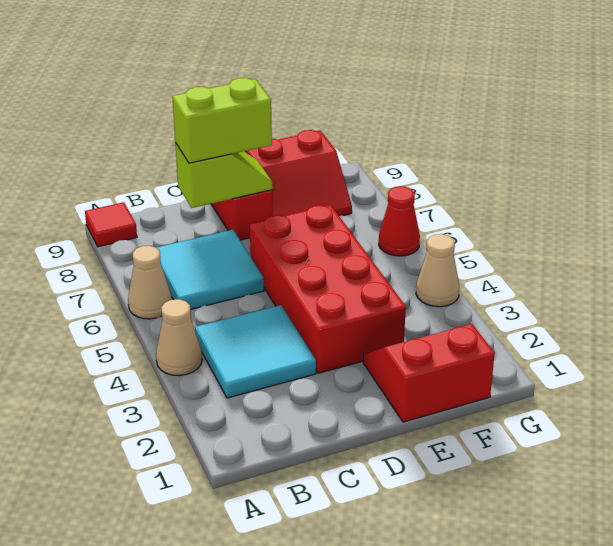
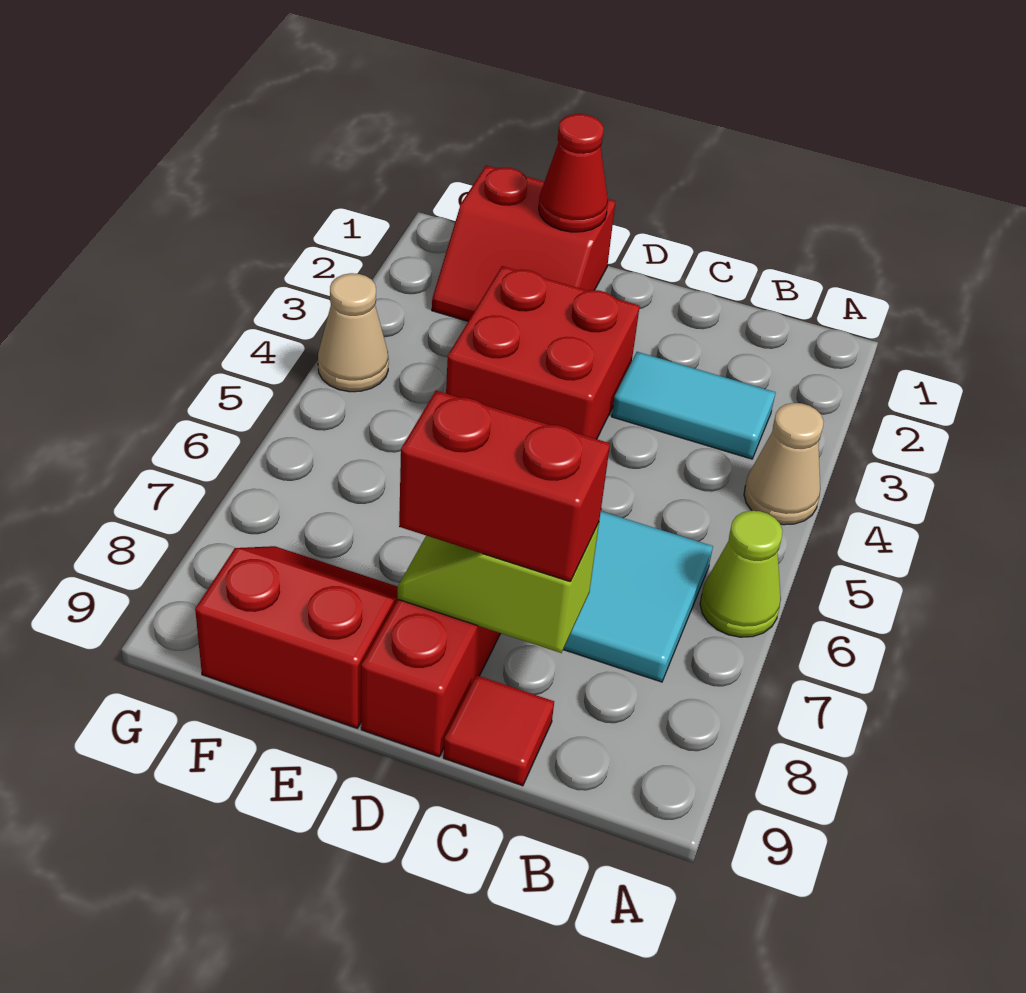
tan 1x1 cone [128,246,172,319] -> lime 1x1 cone [700,511,783,637]
red 1x1 tile [85,202,137,247] -> red 1x1 tile moved to [443,675,554,786]
cyan 2x2 tile [195,305,316,398] -> cyan 1x2 tile [612,352,776,459]
lime 1x2 brick [172,78,272,163] -> red 1x2 brick [399,391,610,582]
red 2x4 brick [250,205,406,373] -> red 2x2 brick [446,266,640,439]
red 1x1 cone [379,186,420,256] -> red 1x1 cone moved to [539,114,608,232]

